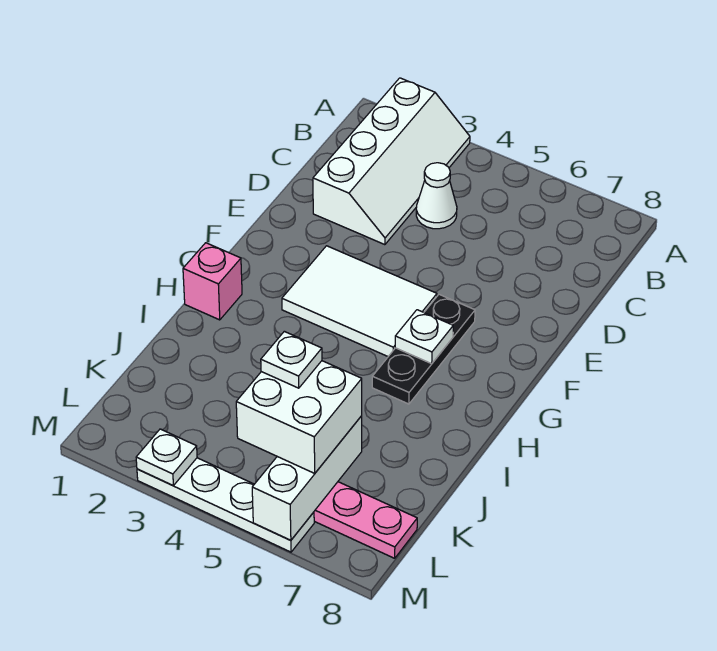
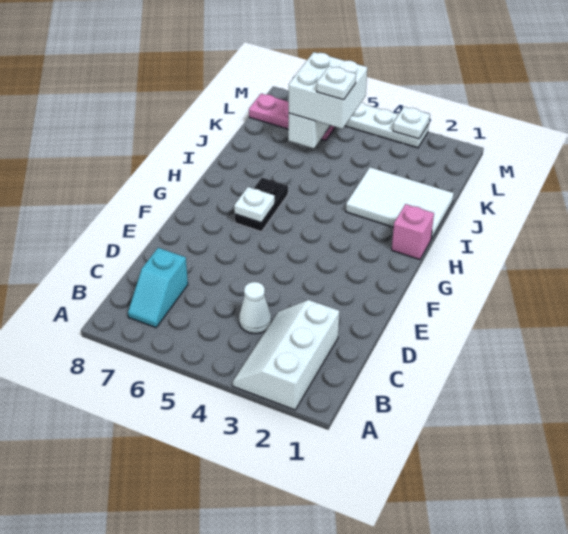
white 2x4 slope [313,78,470,245] -> white 2x3 slope [233,300,339,410]
none -> cyan 1x2 slope [128,248,188,328]
white 2x3 tile [282,246,437,356] -> white 2x3 tile moved to [346,167,454,239]
black 1x3 plate [372,294,475,404] -> black 1x2 plate [235,178,288,232]

